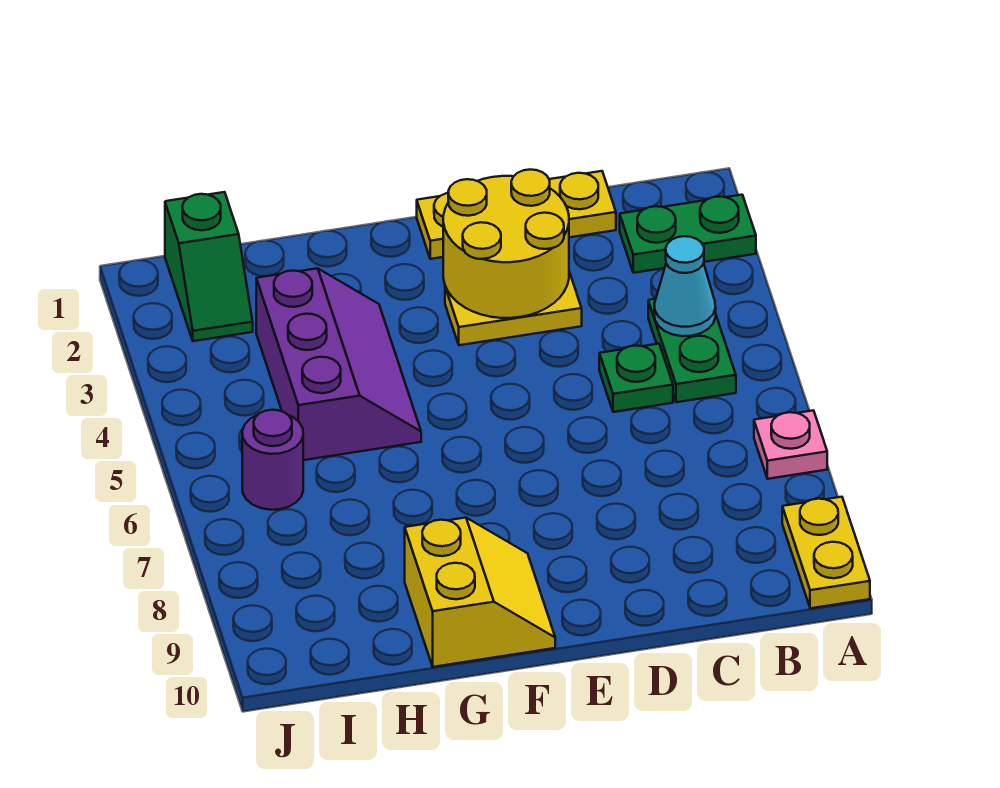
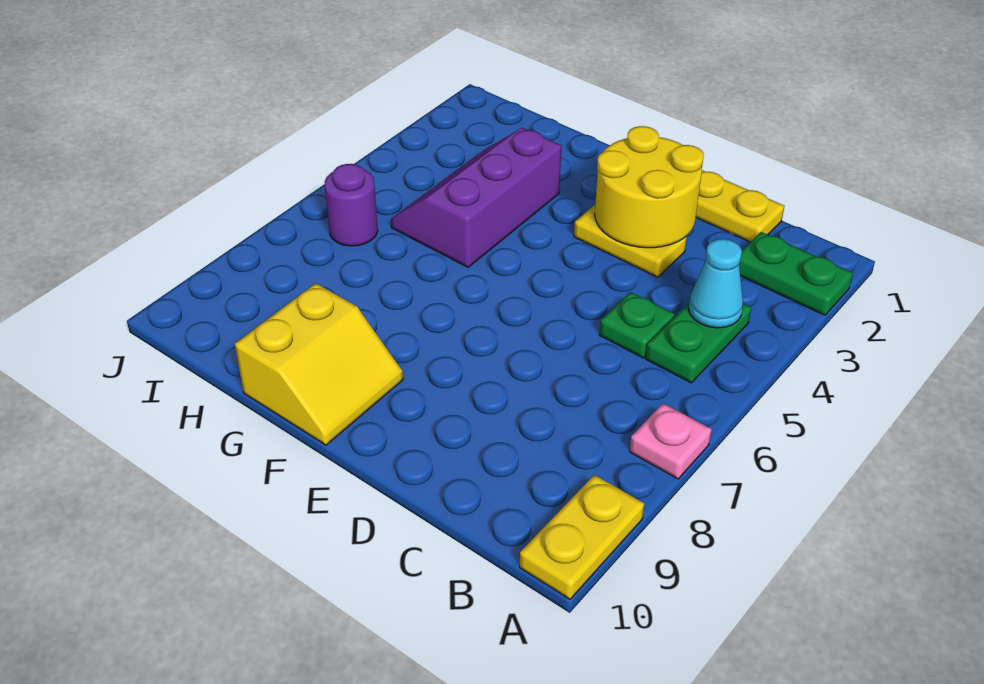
purple 2x3 slope [256,268,421,460] -> purple 2x3 slope turned to [391,128,561,267]
green 1x2 slope [165,192,253,341] -> none

